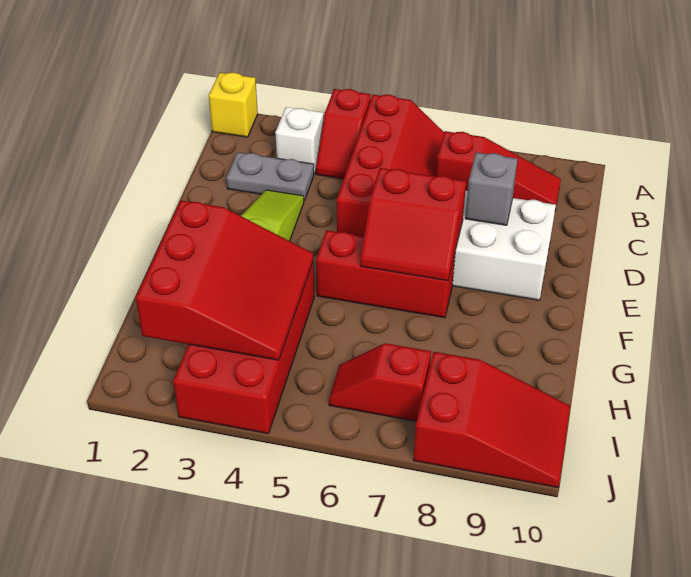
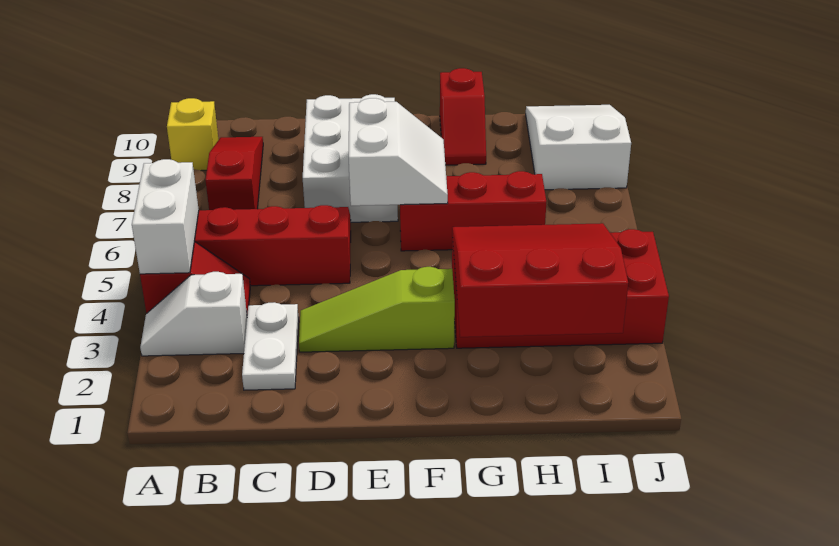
yellow 1x1 brick [209,72,258,137] -> yellow 1x1 brick moved to [167,98,218,171]
none -> white 1x2 brick [132,159,199,274]
grey 1x2 plate [226,152,314,201] -> white 1x2 plate [242,302,299,390]
grey 1x1 brick [465,152,518,225] -> none
red 2x2 slope [360,168,466,281] -> white 2x2 slope [349,98,448,206]
red 1x3 brick [316,230,455,318] -> red 1x3 brick turned to [400,171,546,251]
red 1x2 slope [329,343,431,421] -> red 1x2 slope moved to [440,68,486,165]
red 2x3 slope [413,352,570,488] -> white 2x3 slope [526,105,631,190]

